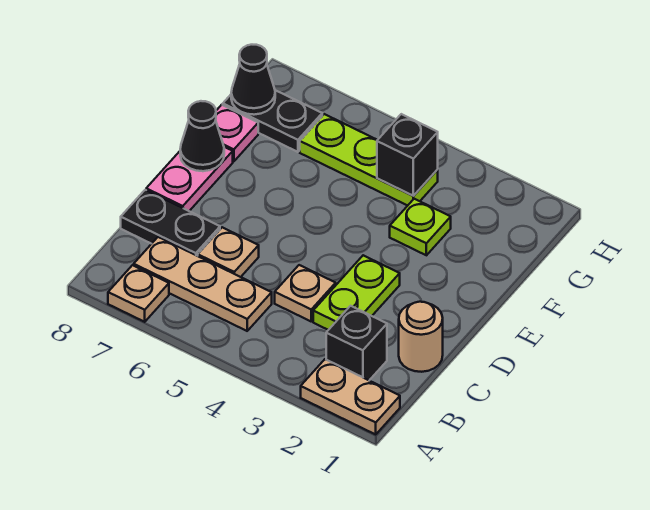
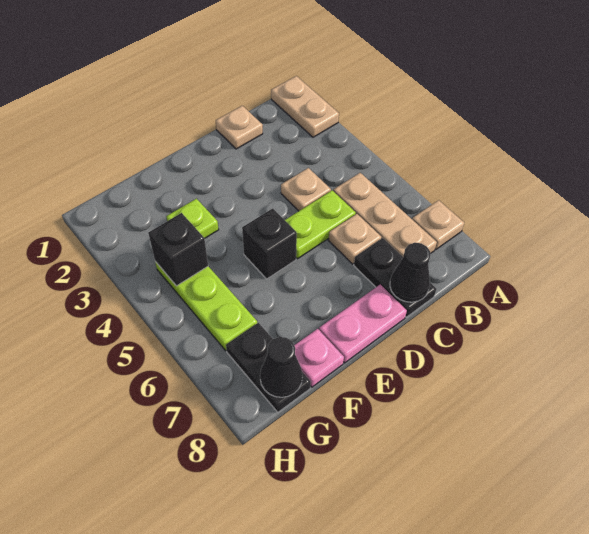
black 1x1 brick [326,306,387,380] -> black 1x1 brick moved to [242,208,297,279]
tan 1x1 round brick [399,302,443,372] -> tan 1x1 plate [216,106,263,149]
lime 1x2 plate [313,255,400,330] -> lime 1x2 plate moved to [285,190,356,259]
black 1x1 cone [180,101,224,171] -> black 1x1 cone moved to [390,243,430,302]

